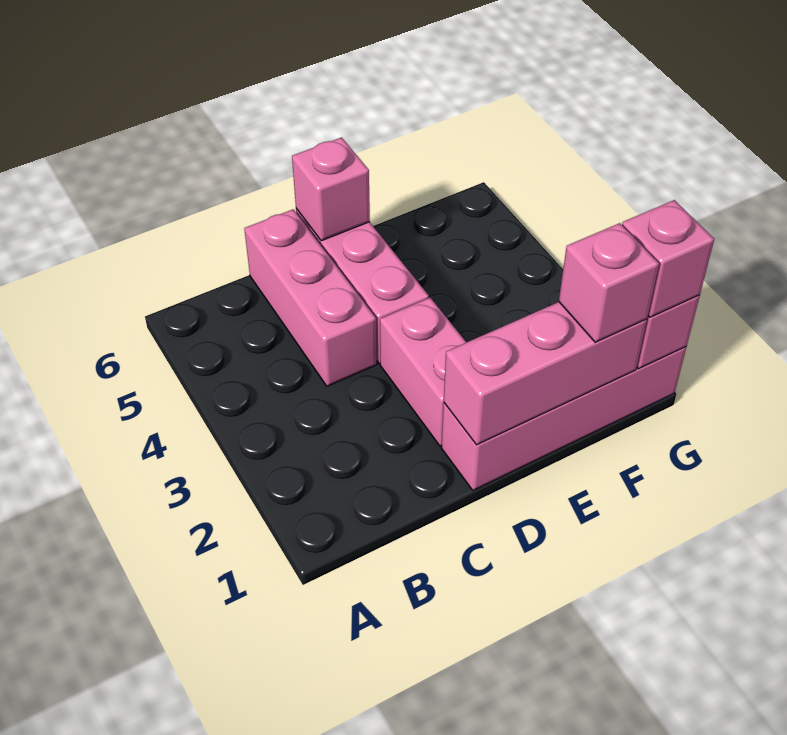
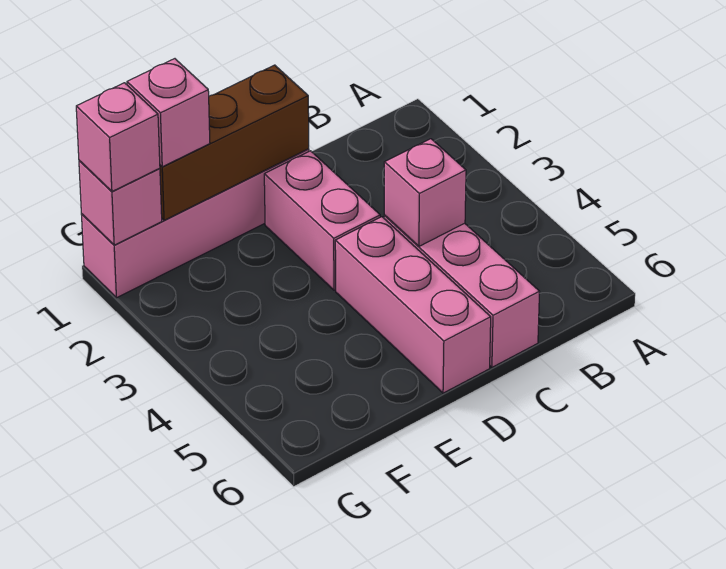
pink 1x3 brick [444,302,647,445] -> brown 1x3 brick [160,65,309,220]
pink 1x1 brick [292,137,370,241] -> pink 1x1 brick moved to [384,139,466,246]

